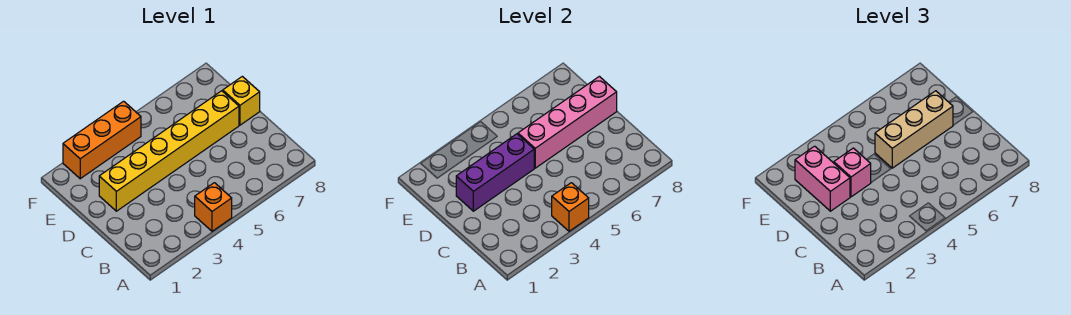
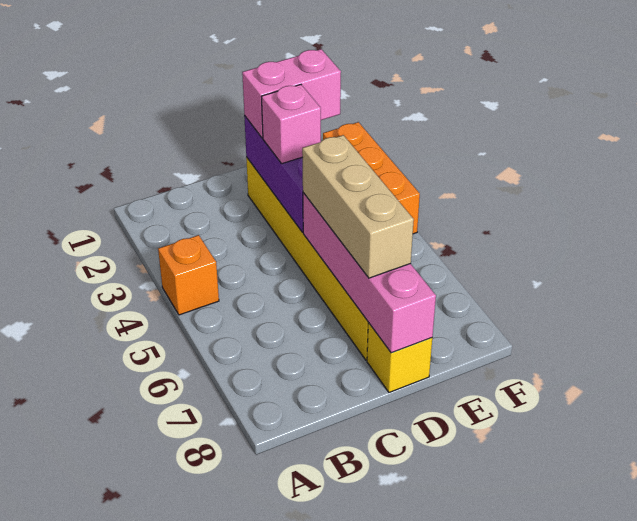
orange 1x1 brick [552,183,589,231] -> none

